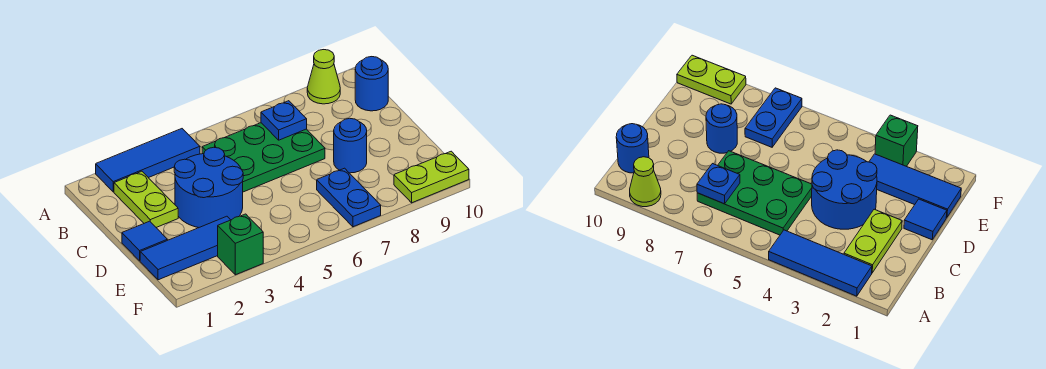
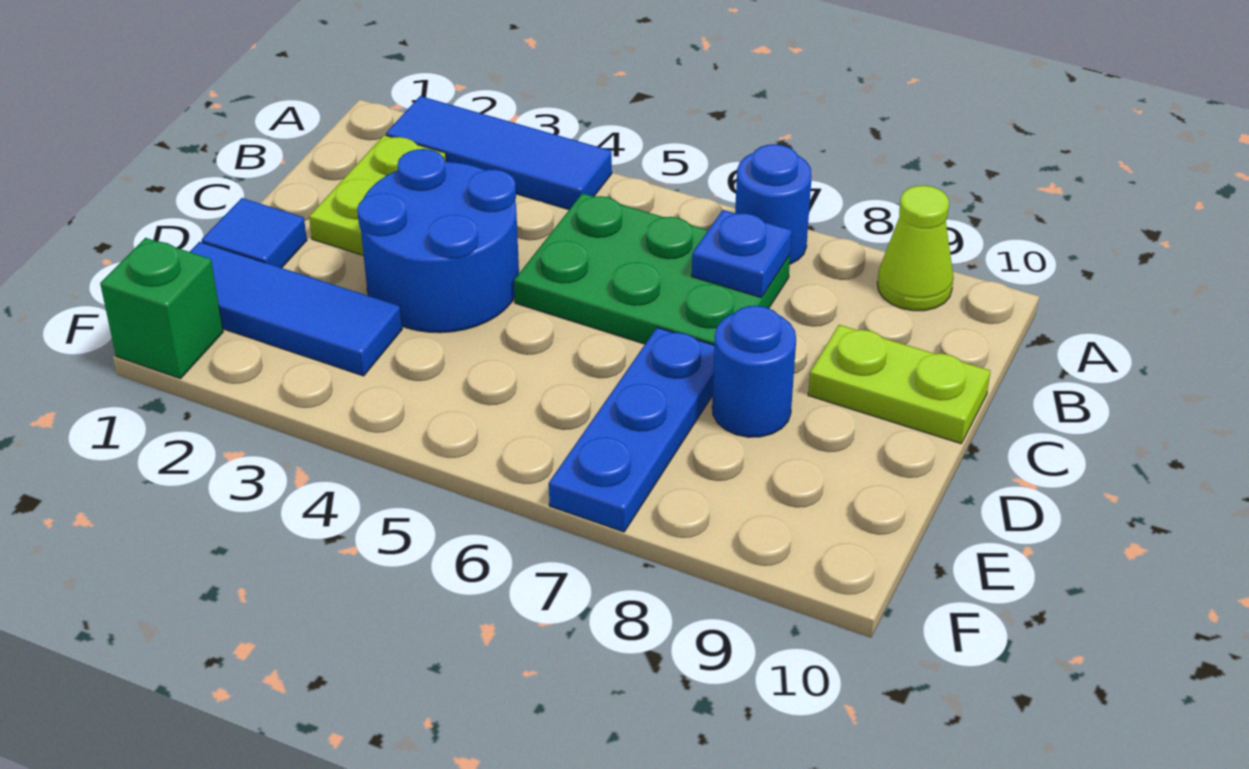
blue 1x1 round brick [355,57,388,111] -> blue 1x1 round brick moved to [735,144,812,264]
blue 1x2 plate [317,168,381,227] -> blue 1x3 plate [549,327,714,532]
green 1x1 brick [218,214,263,275] -> green 1x1 brick moved to [100,238,223,379]
lime 1x2 plate [394,151,469,203] -> lime 1x2 plate moved to [808,325,990,444]

